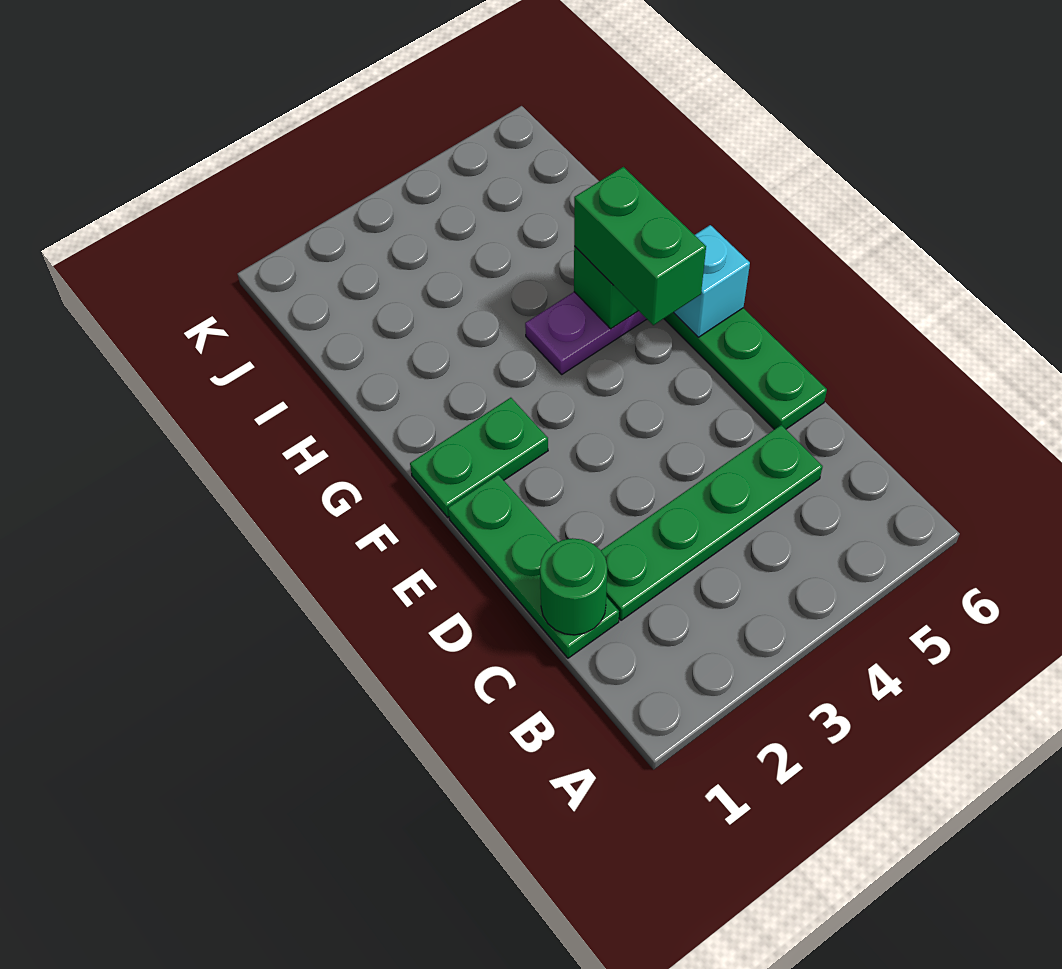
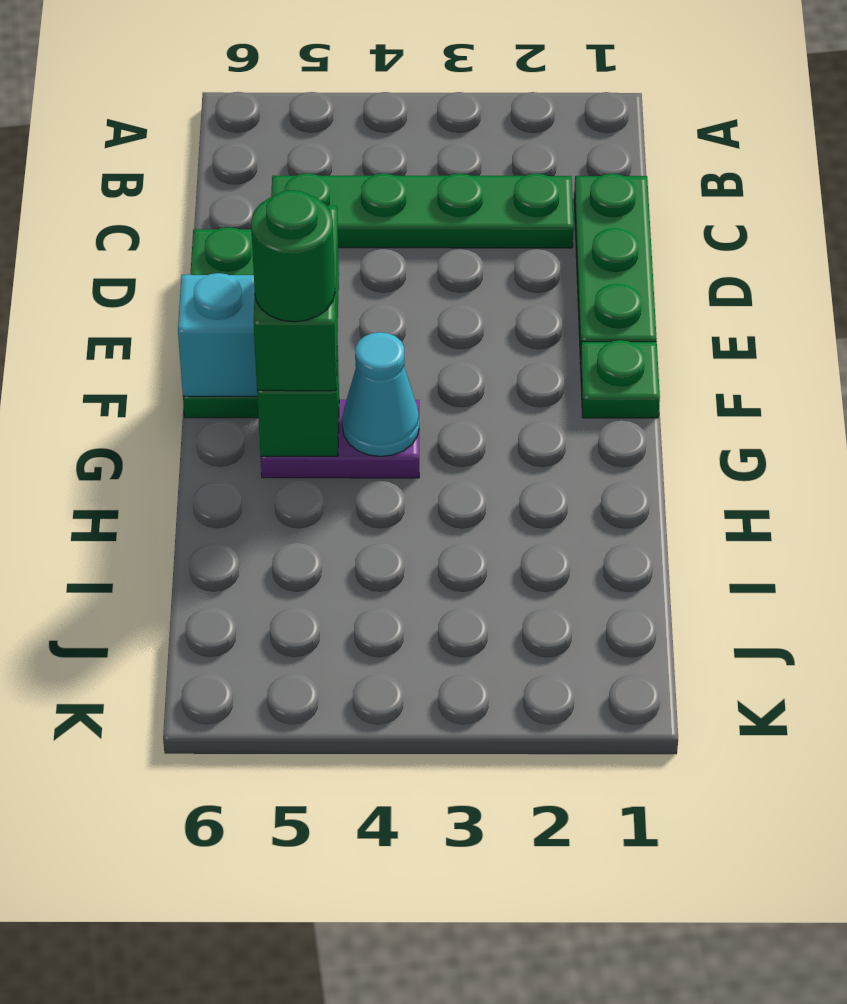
green 1x1 round brick [540,538,607,635] -> green 1x1 round brick moved to [251,190,335,322]
green 1x2 plate [410,398,548,517] -> green 1x1 plate [580,340,660,418]
none -> cyan 1x1 cone [342,332,419,456]

